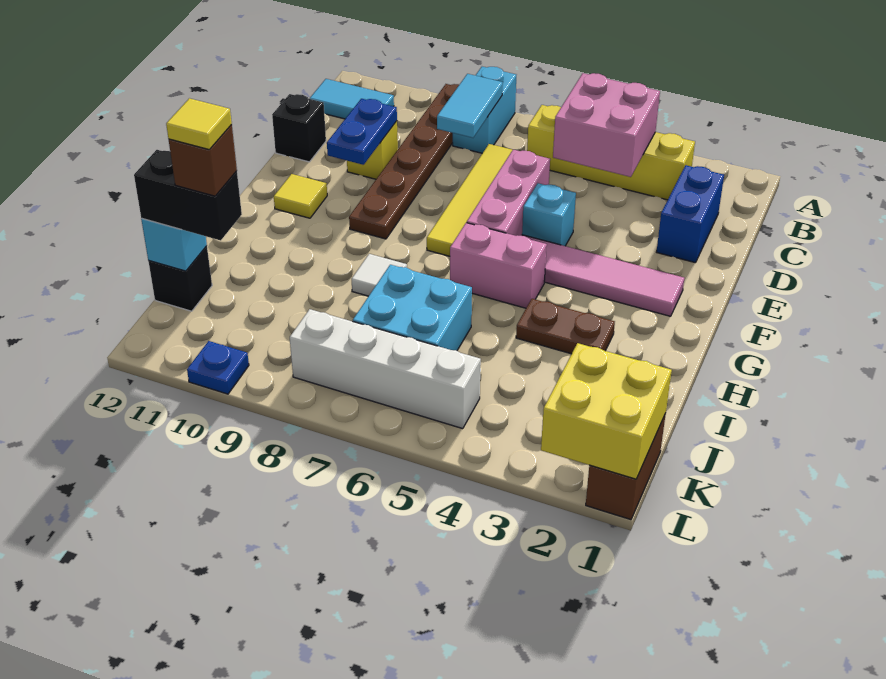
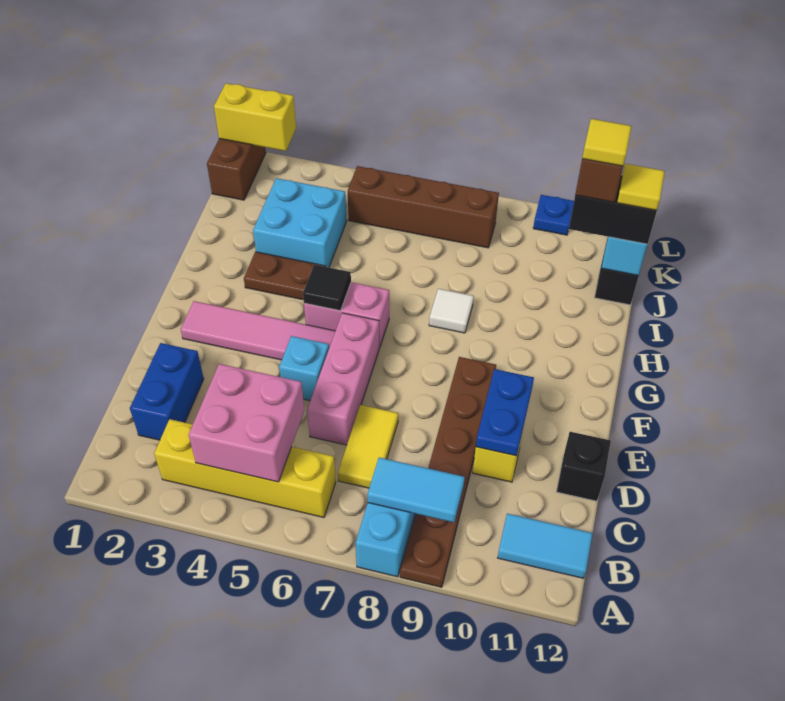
cyan 1x2 tile [437,74,503,138] -> cyan 1x2 tile turned to [367,458,465,522]
yellow 1x4 tile [427,144,512,256] -> yellow 1x2 tile [338,405,398,488]
yellow 1x1 tile [274,174,327,218] -> yellow 1x1 tile moved to [617,164,665,210]
none -> black 1x1 tile [303,265,351,311]
cyan 2x2 brick [353,265,472,351] -> cyan 2x2 brick moved to [253,178,347,268]
yellow 2x2 brick [541,343,672,479] -> yellow 1x2 brick [214,83,296,151]
white 1x4 brick [290,309,481,429] -> brown 1x4 brick [348,166,499,248]

